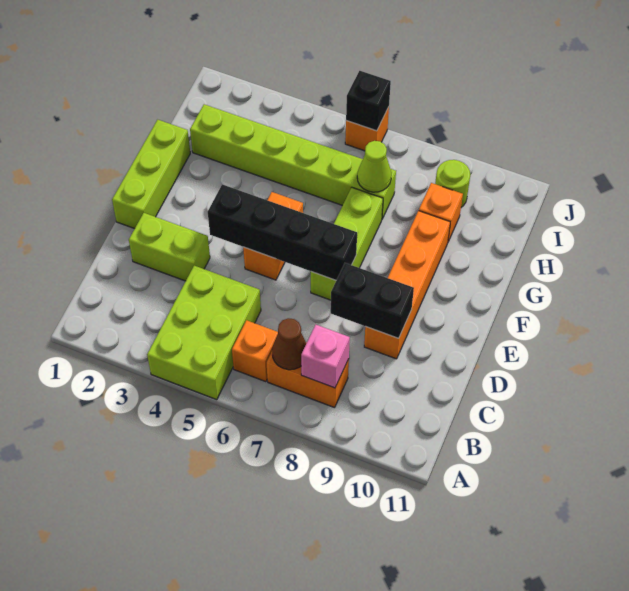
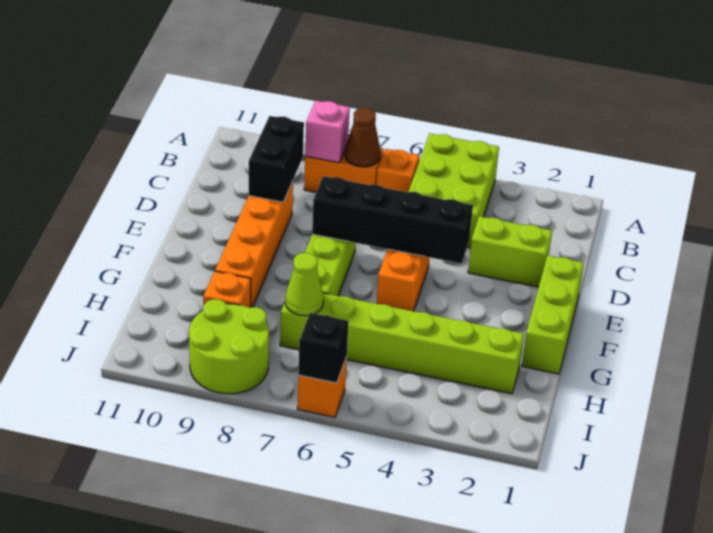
black 1x2 brick [331,263,414,338] -> black 1x2 brick turned to [249,116,304,202]
lime 1x1 round brick [435,160,470,207] -> lime 2x2 round brick [189,299,269,394]

